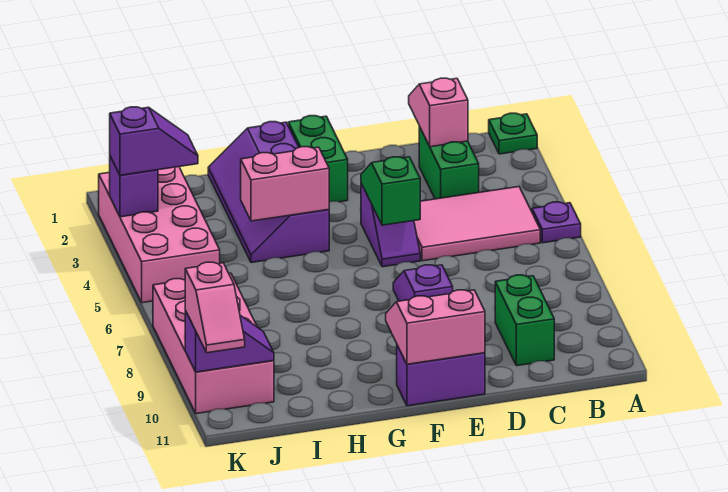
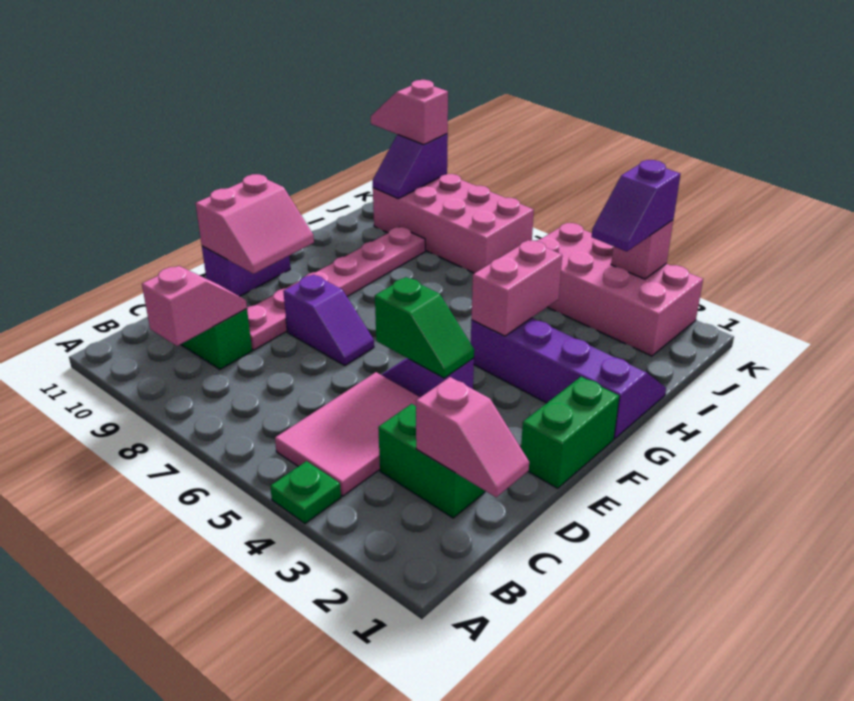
green 1x1 plate [489,113,537,154] -> green 1x1 plate moved to [270,461,341,524]
purple 1x1 plate [532,202,581,243] -> none
none -> pink 1x2 slope [142,266,247,346]
none -> pink 1x6 plate [247,227,425,350]
green 1x2 brick [288,116,348,202] -> green 1x2 brick turned to [521,377,619,488]
purple 1x1 brick [110,156,158,217] -> pink 1x1 brick [611,220,673,279]

